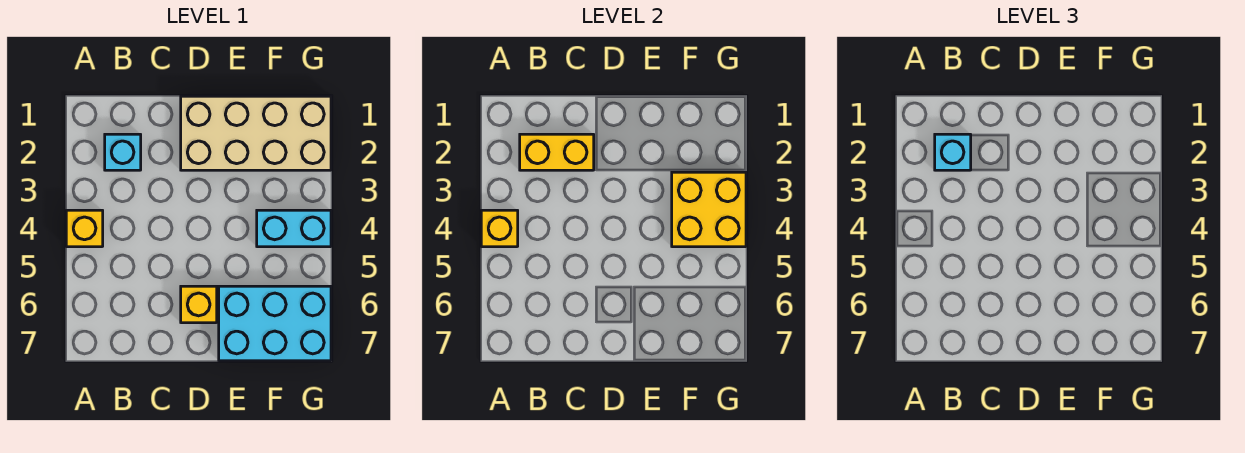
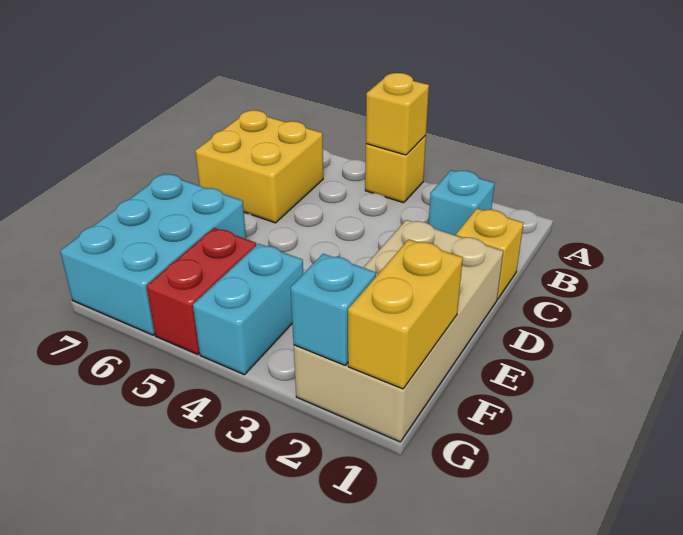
yellow 1x2 brick [520,134,594,170] -> yellow 1x2 brick moved to [348,240,463,389]
cyan 1x1 brick [935,134,971,170] -> cyan 1x1 brick moved to [290,254,376,365]
yellow 1x1 brick [181,286,217,323] -> yellow 1x1 brick moved to [456,209,524,299]
yellow 2x2 brick [672,172,746,247] -> yellow 2x2 brick moved to [195,110,323,223]
none -> red 1x2 brick [146,228,256,355]

